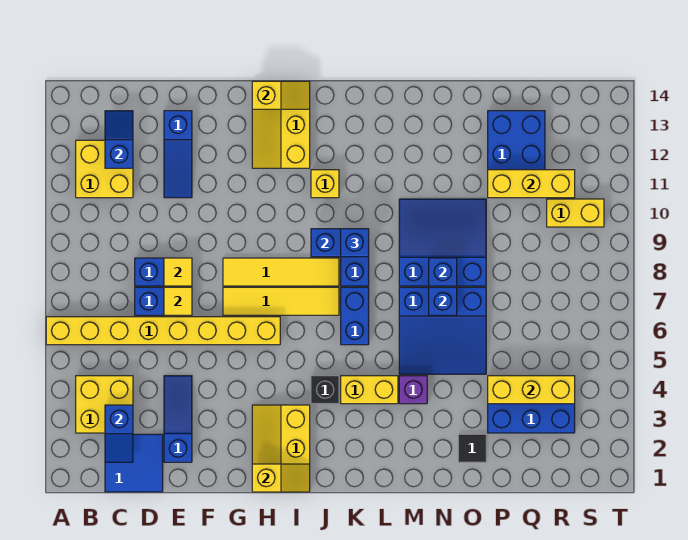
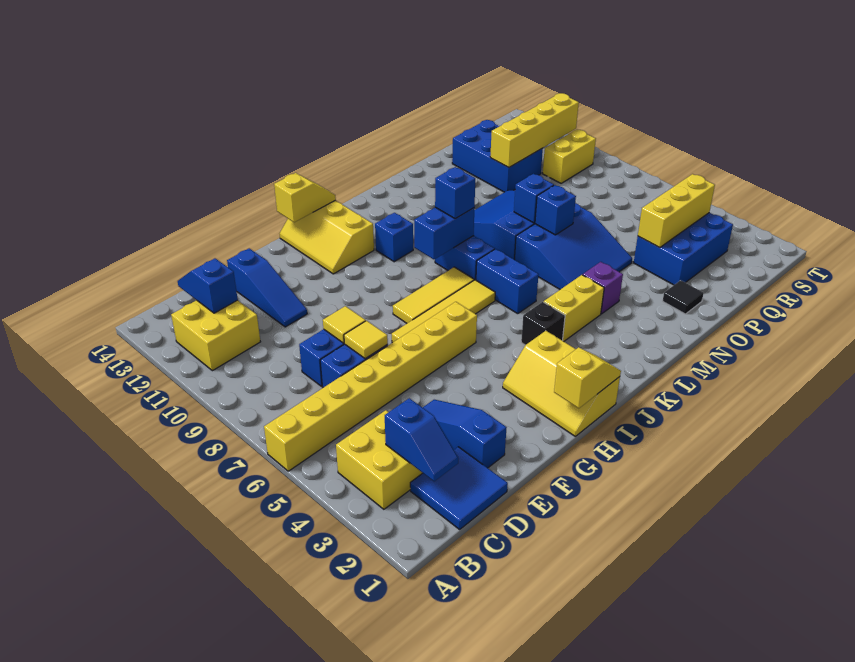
yellow 1x4 tile [223,258,339,286] -> yellow 1x3 tile [393,267,474,323]
yellow 1x1 brick [311,170,339,198] -> blue 1x1 brick [375,213,413,262]
yellow 1x3 brick [488,170,575,198] -> yellow 1x4 brick [490,93,579,168]

